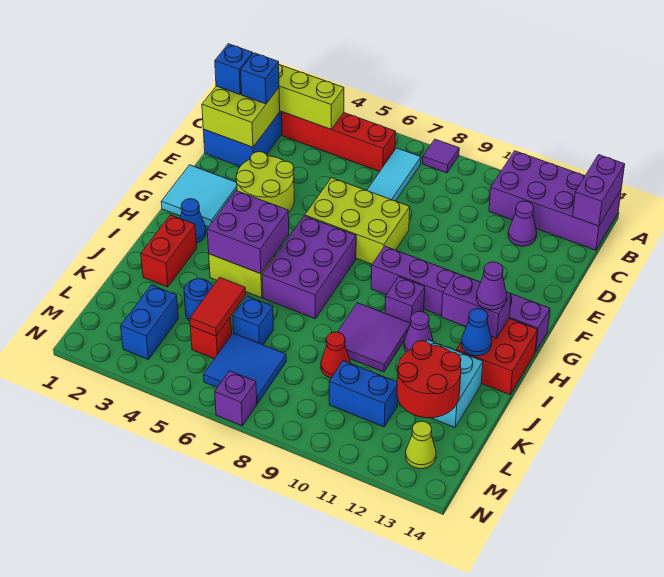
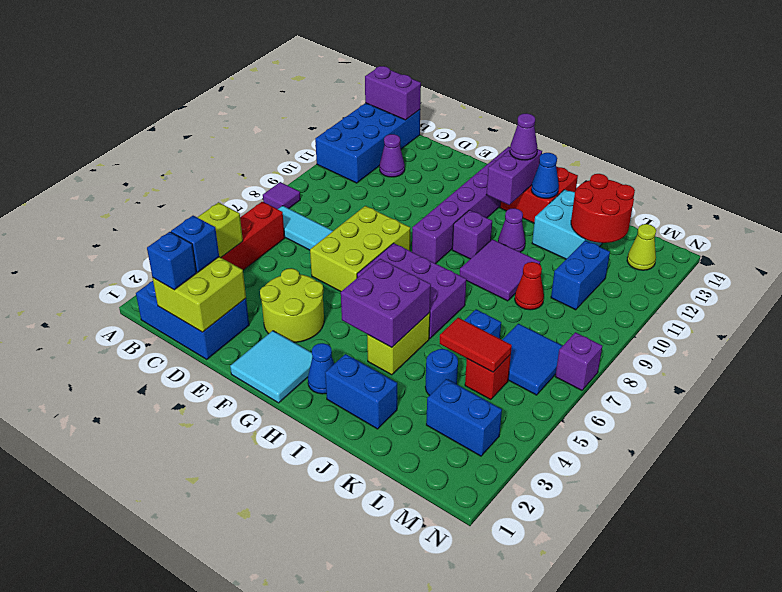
purple 2x4 brick [489,151,621,250] -> blue 2x4 brick [315,103,420,183]
red 1x2 brick [141,215,197,287] -> blue 1x2 brick [325,354,397,429]

